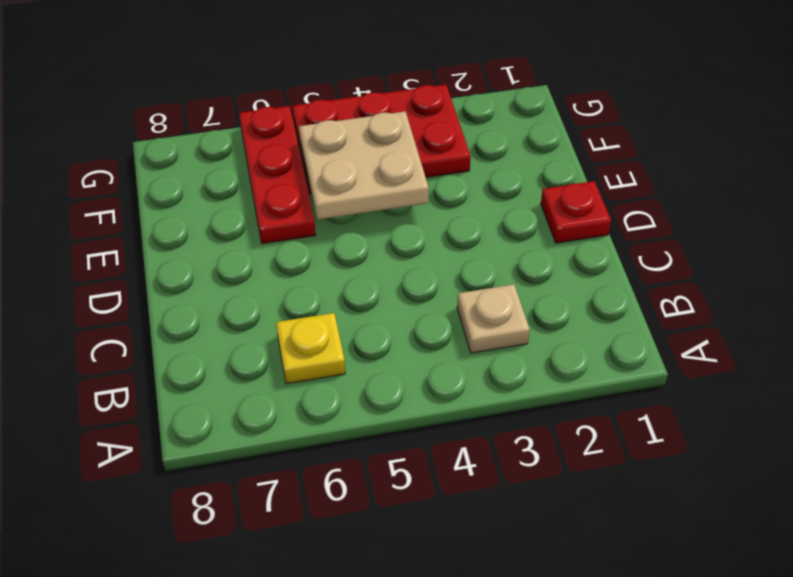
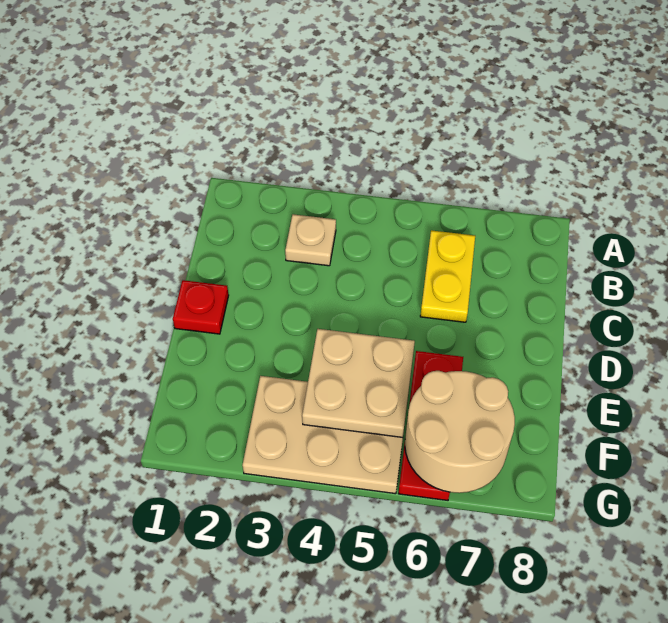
yellow 1x1 plate [276,313,345,384] -> yellow 1x2 plate [420,230,475,322]
red 2x3 plate [292,85,471,194] -> tan 2x3 plate [242,376,407,494]
none -> tan 2x2 round brick [405,371,515,493]

